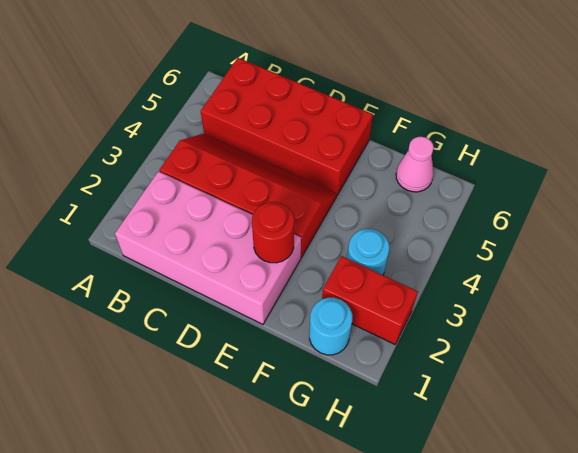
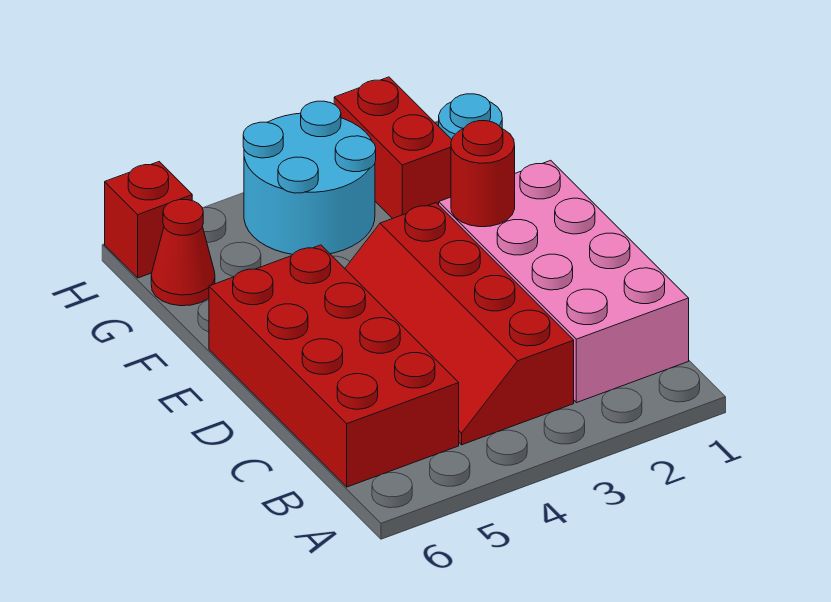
cyan 1x1 round brick [347,229,389,275] -> cyan 2x2 round brick [243,101,376,254]
pink 1x1 cone [396,137,434,192] -> red 1x1 cone [151,200,215,306]
none -> red 1x1 brick [105,162,192,278]

